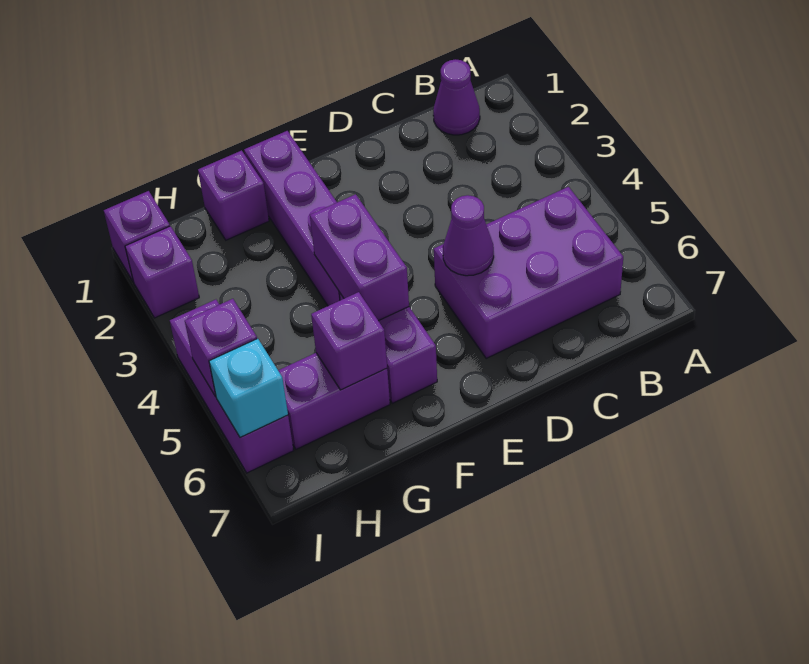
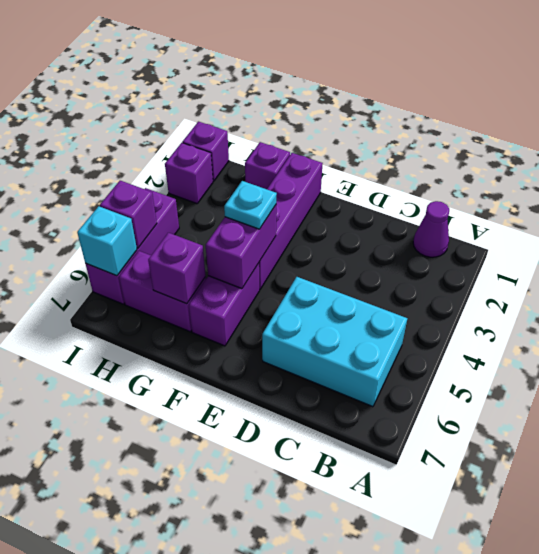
purple 2x3 brick [434,187,623,358] -> cyan 2x3 brick [262,277,407,407]
purple 1x1 cone [443,195,494,276] -> none
none -> cyan 1x1 plate [224,181,277,229]

